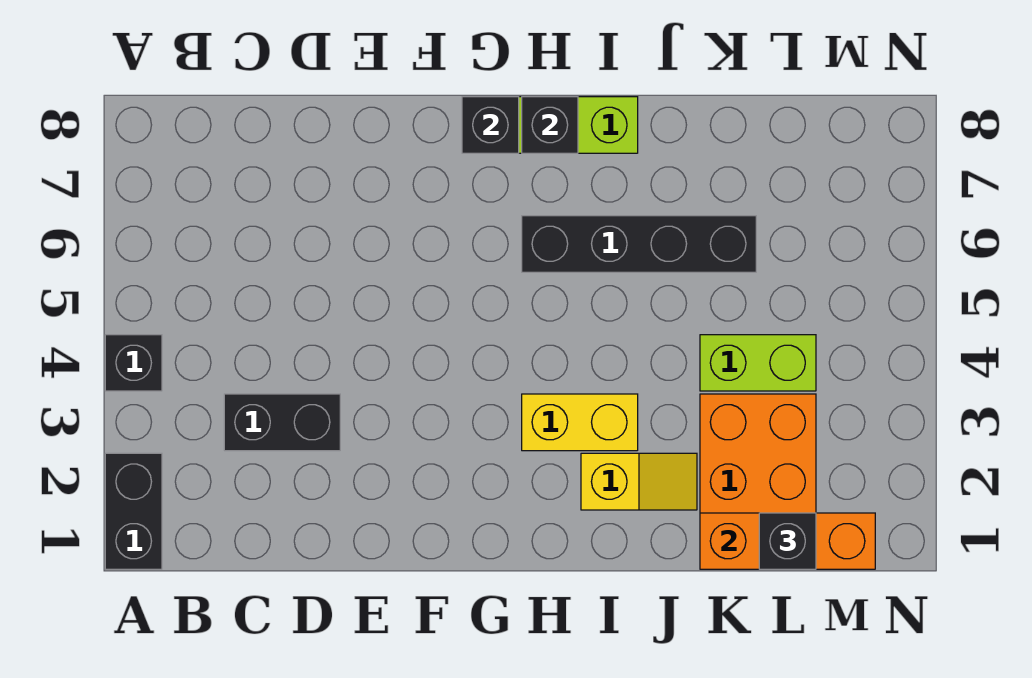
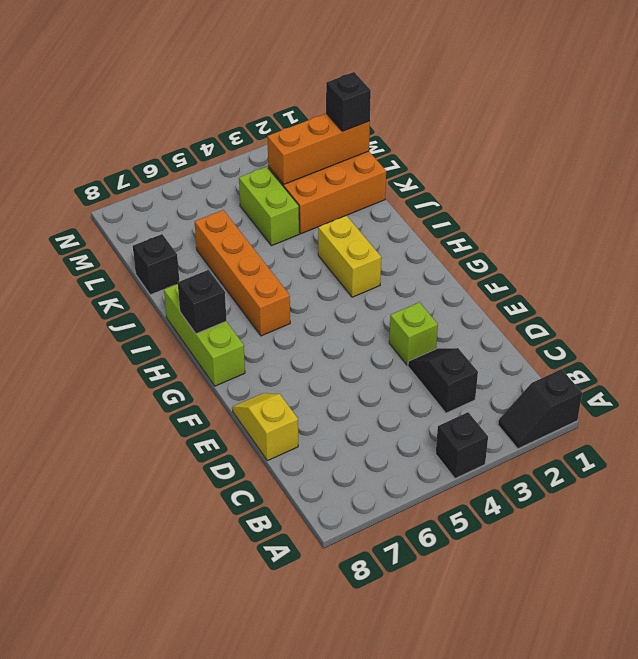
black 1x2 brick [105,453,162,569] -> black 1x2 slope [498,369,582,449]
black 1x2 brick [224,394,340,451] -> black 1x2 slope [408,348,478,413]
none -> lime 1x1 brick [389,302,438,365]
black 1x1 brick [462,97,519,153] -> black 1x1 brick moved to [133,234,179,295]
black 1x4 brick [522,216,756,272] -> orange 1x4 brick [195,210,290,336]
yellow 1x2 slope [581,453,697,510] -> yellow 1x2 slope moved to [232,393,298,461]
orange 1x3 brick [700,513,875,569] -> orange 1x3 brick turned to [267,114,370,184]

